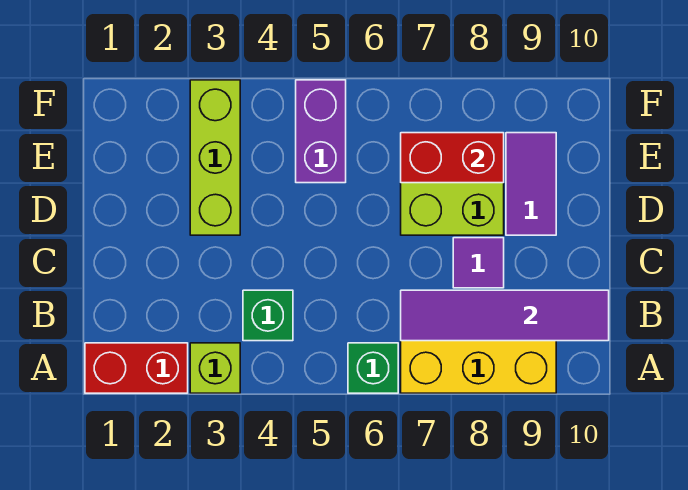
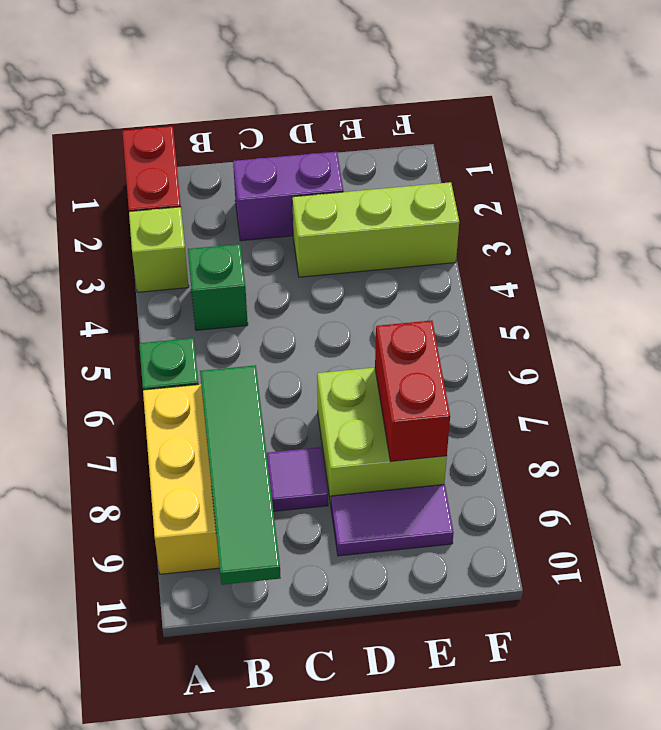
purple 1x4 tile [401,290,609,341] -> green 1x4 tile [200,365,281,585]
purple 1x2 brick [296,80,346,183] -> purple 1x2 brick moved to [233,152,343,241]

